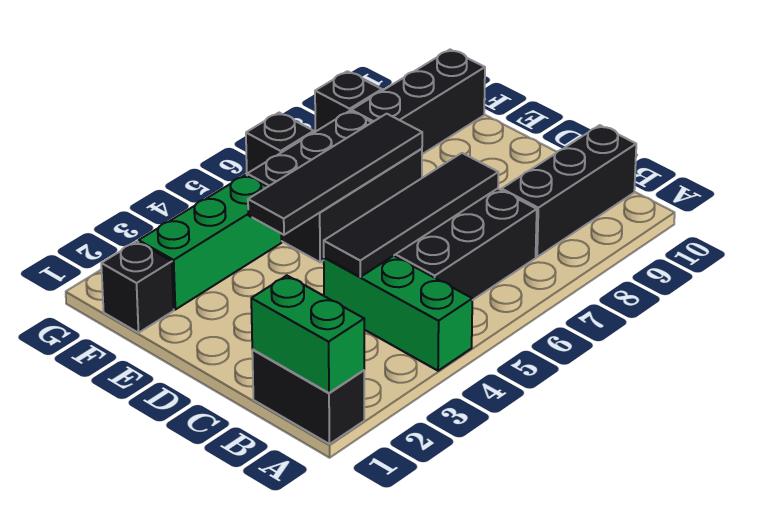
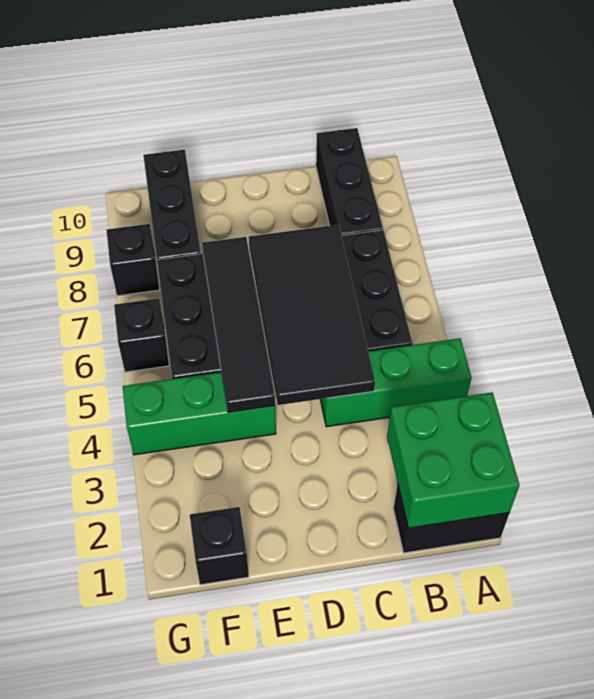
green 1x2 brick [251,276,364,393] -> green 2x2 brick [387,392,519,528]
black 1x4 tile [324,153,498,277] -> black 2x4 tile [249,225,375,405]
green 1x3 brick [139,175,281,310] -> green 1x3 brick turned to [123,372,276,455]

